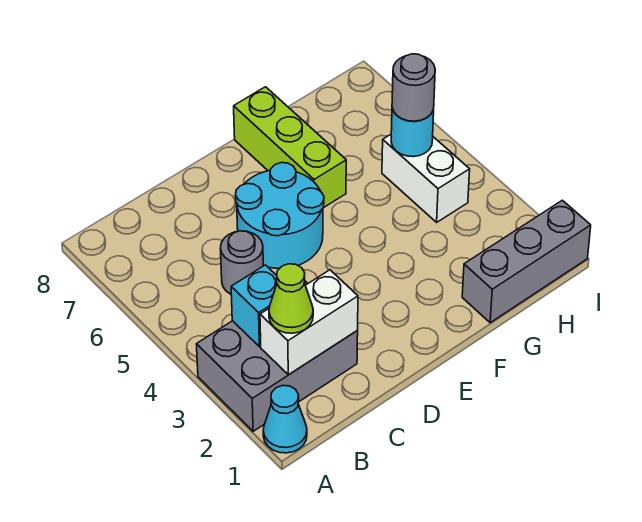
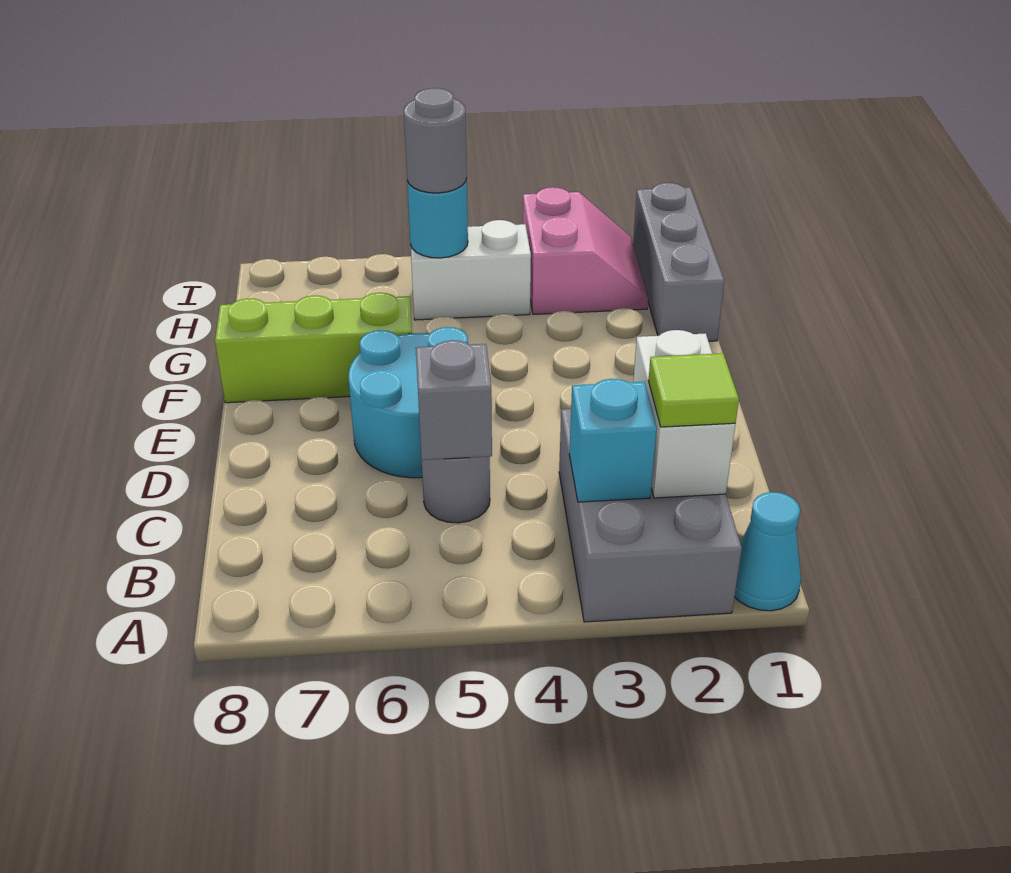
lime 1x1 cone [269,264,313,333] -> lime 1x1 tile [648,353,739,427]
none -> grey 1x1 brick [416,340,492,460]
none -> pink 2x2 slope [523,187,648,314]

